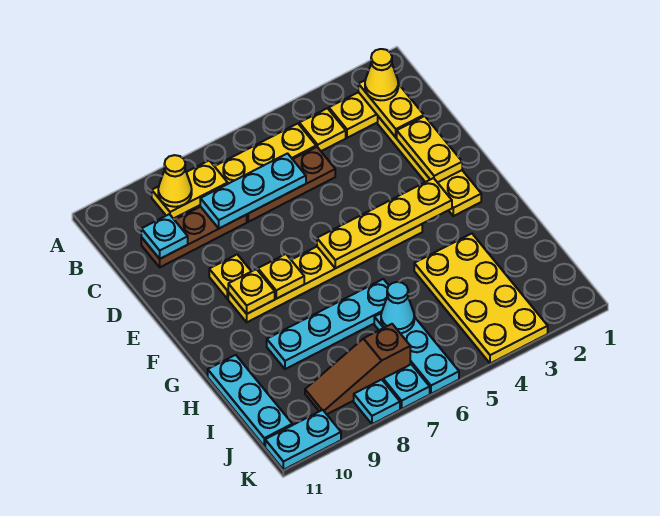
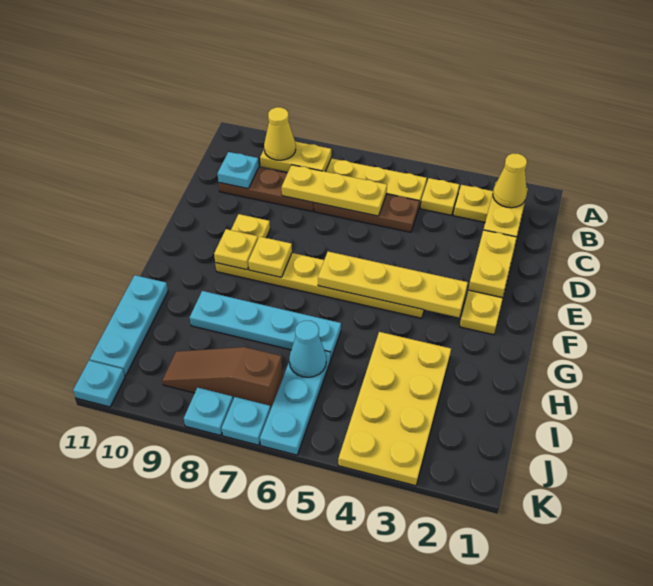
cyan 1x3 plate [200,154,306,228] -> yellow 1x3 plate [282,165,387,216]
cyan 1x2 plate [265,410,341,470] -> cyan 1x1 plate [73,361,125,407]

